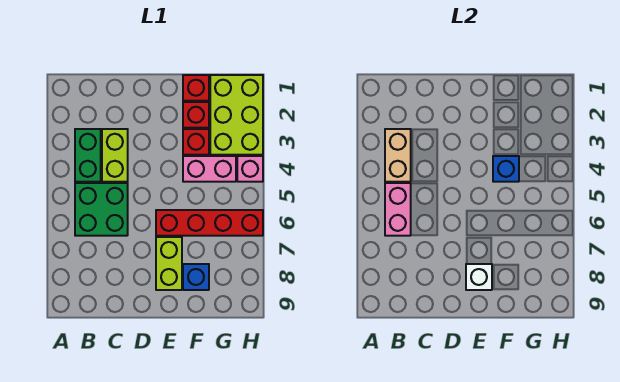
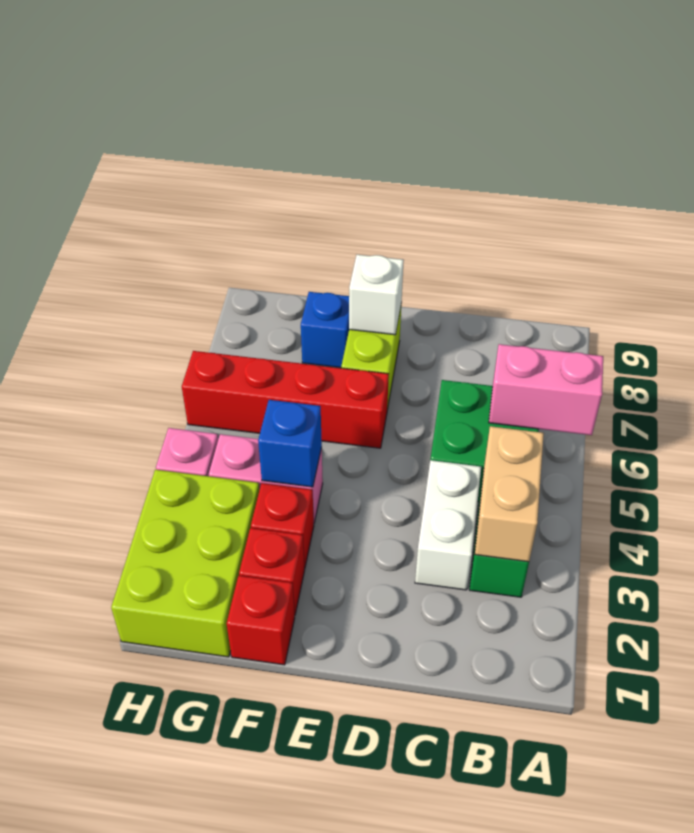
pink 1x2 brick [385,183,411,236] -> pink 1x2 brick turned to [489,344,603,435]
lime 1x2 brick [102,129,128,182] -> white 1x2 brick [415,460,481,590]

